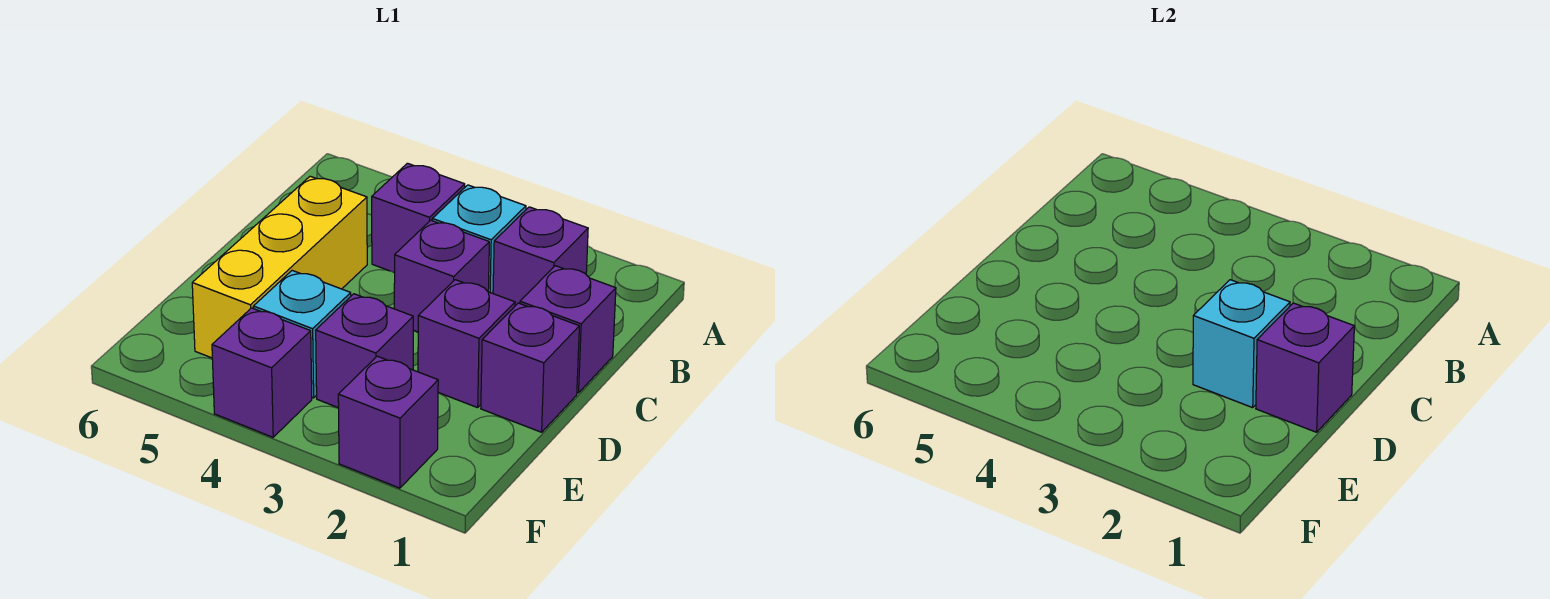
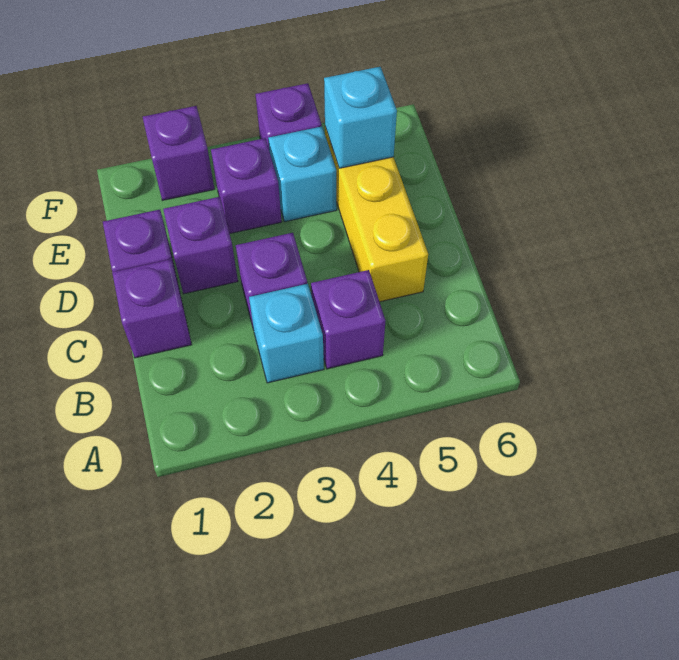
purple 1x1 brick [493,207,588,306] -> none
purple 1x1 brick [1256,303,1354,432] -> none
cyan 1x1 brick [1193,280,1290,408] -> cyan 1x1 brick moved to [324,67,397,168]

